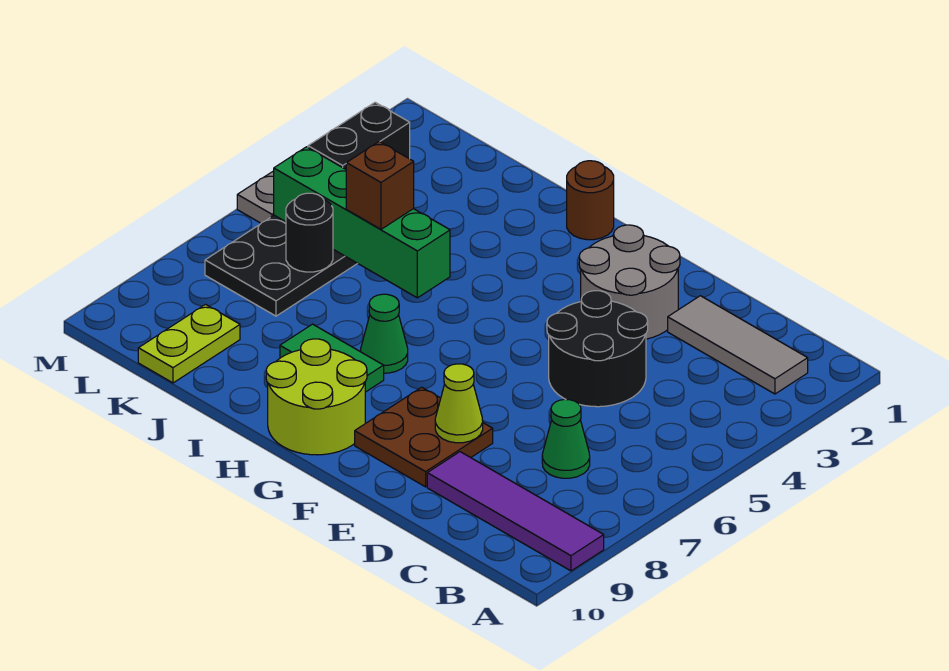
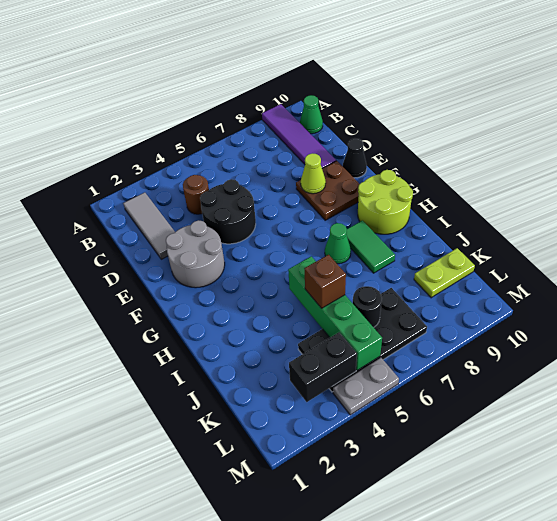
green 1x1 cone [542,399,590,478] -> green 1x1 cone moved to [300,95,323,134]
none -> black 1x1 cone [343,139,367,178]
brown 1x1 round brick [567,161,614,240] -> brown 1x1 round brick moved to [183,175,209,214]

